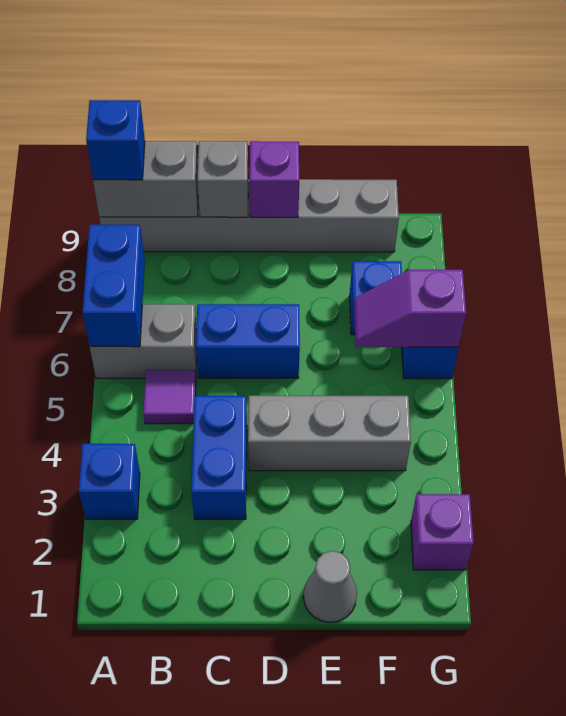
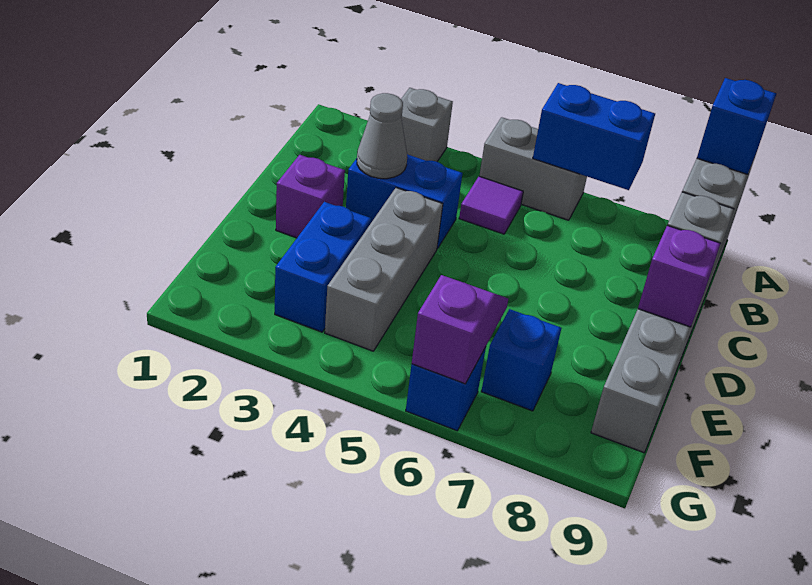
blue 1x1 brick [79,444,140,519] -> grey 1x1 brick [401,88,453,162]
grey 1x2 brick [90,304,197,378] -> grey 1x2 brick turned to [479,117,587,220]
blue 1x2 brick [196,304,300,378] -> blue 1x2 brick moved to [275,202,371,332]
grey 1x1 cone [303,551,357,622] -> grey 1x1 cone moved to [357,93,407,179]
purple 1x1 brick [411,494,474,570] -> purple 1x1 brick moved to [276,155,345,238]

